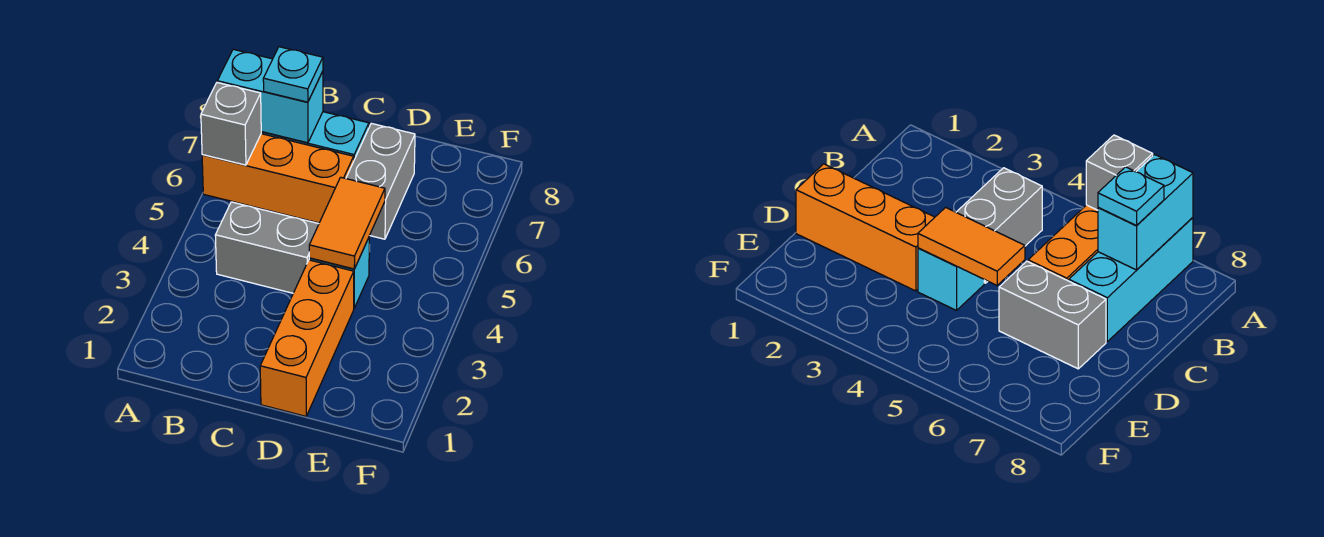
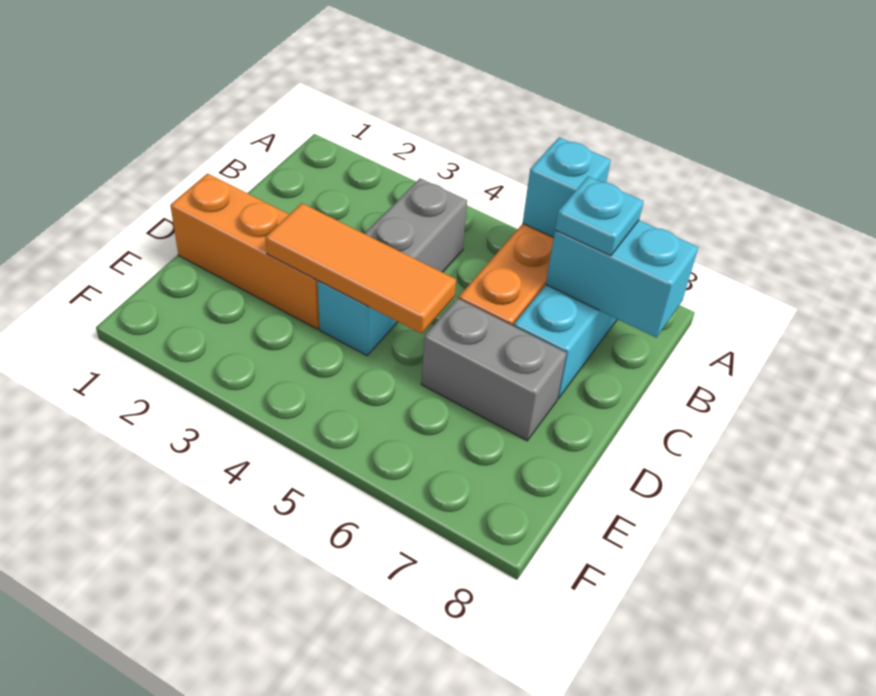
grey 1x1 brick [201,83,261,165] -> cyan 1x1 brick [523,137,611,238]
cyan 1x2 brick [217,49,323,143] -> cyan 1x2 brick turned to [546,220,698,338]
orange 1x2 tile [309,177,385,269] -> orange 1x3 tile [265,203,456,334]

